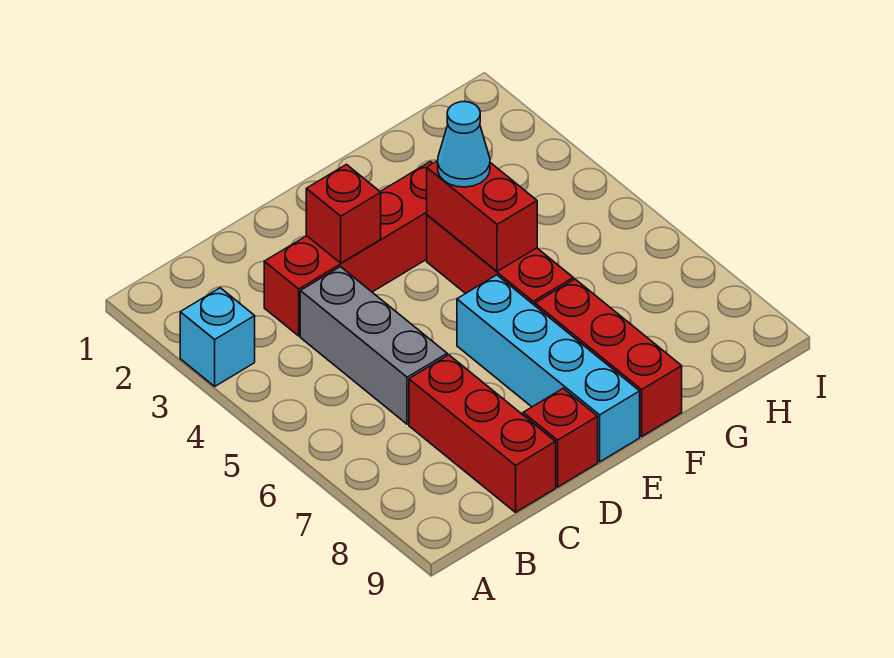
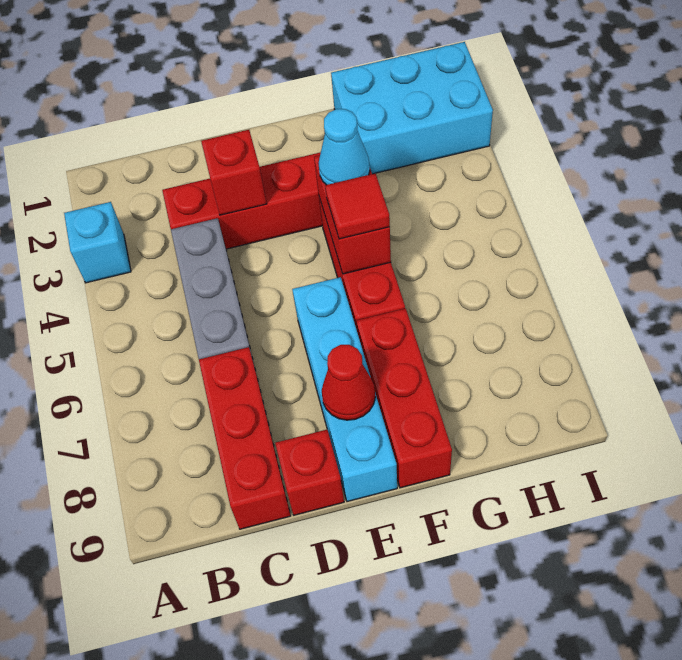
none -> red 1x1 cone [322,345,375,420]
none -> red 1x1 tile [325,173,390,239]
none -> cyan 2x3 brick [331,42,493,174]

